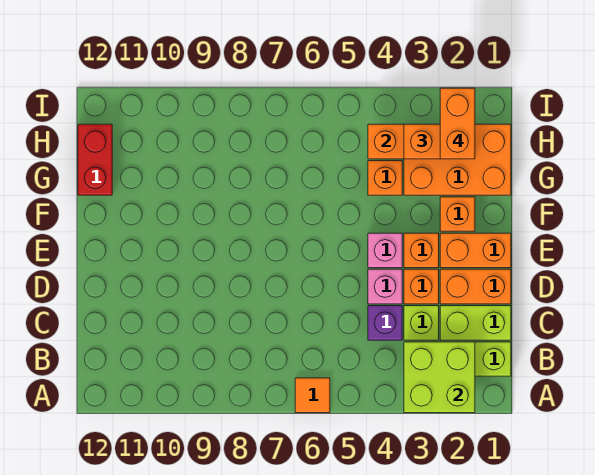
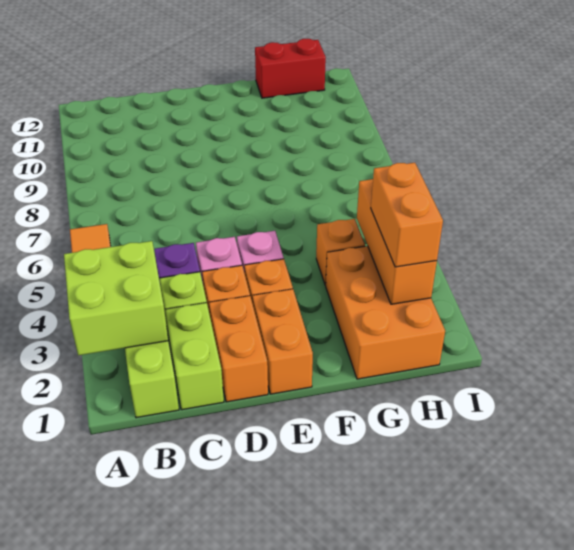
orange 1x1 brick [440,197,475,231] -> none
orange 1x2 brick [440,88,475,159] -> none

